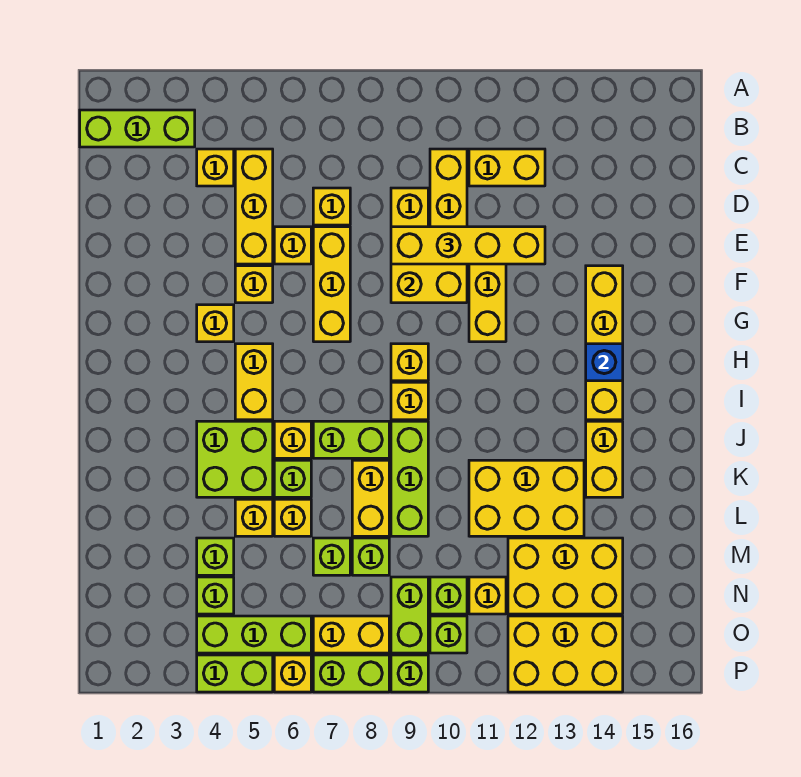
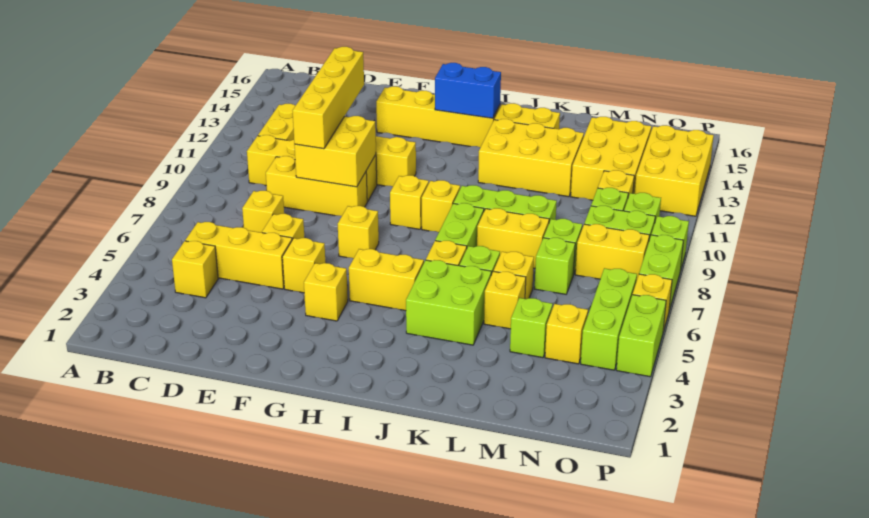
lime 1x3 brick [80,110,195,147] -> none
yellow 1x3 brick [313,227,350,342] -> yellow 1x1 brick [338,206,379,258]
blue 1x1 brick [586,344,623,381] -> blue 1x2 brick [435,63,501,118]
yellow 2x3 brick [469,460,584,536] -> yellow 2x3 brick turned to [478,119,584,197]
lime 1x1 brick [197,577,234,614] -> yellow 1x1 brick [545,304,588,364]
yellow 1x2 brick [313,616,389,653] -> yellow 1x2 brick turned to [575,224,649,279]

